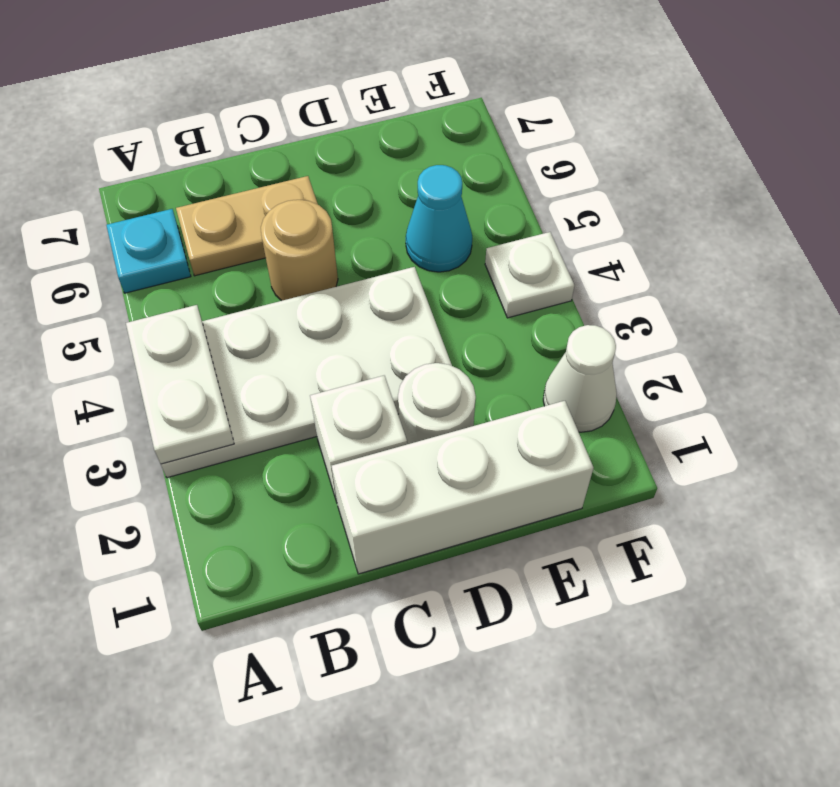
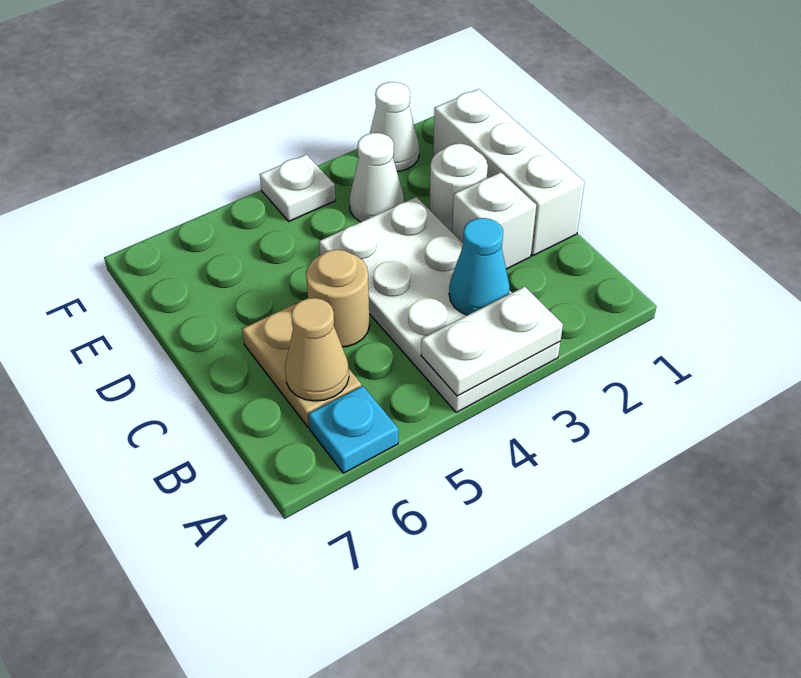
none -> tan 1x1 cone [285,298,349,401]
none -> white 1x1 cone [349,133,404,222]
cyan 1x1 cone [406,165,472,272] -> cyan 1x1 cone moved to [449,218,510,315]

